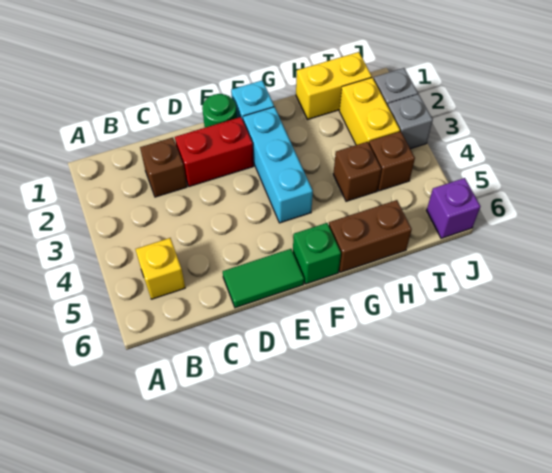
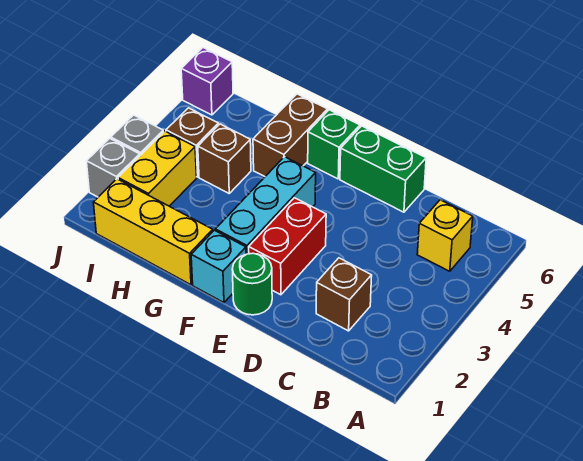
red 1x2 brick [175,117,253,187] -> red 1x2 brick turned to [249,198,326,295]
green 1x2 tile [223,249,304,308] -> green 1x2 brick [340,126,426,212]
brown 1x2 brick [329,200,412,272] -> brown 1x2 brick turned to [253,94,328,176]
yellow 1x2 brick [296,52,372,120] -> yellow 1x3 brick [93,179,213,285]

